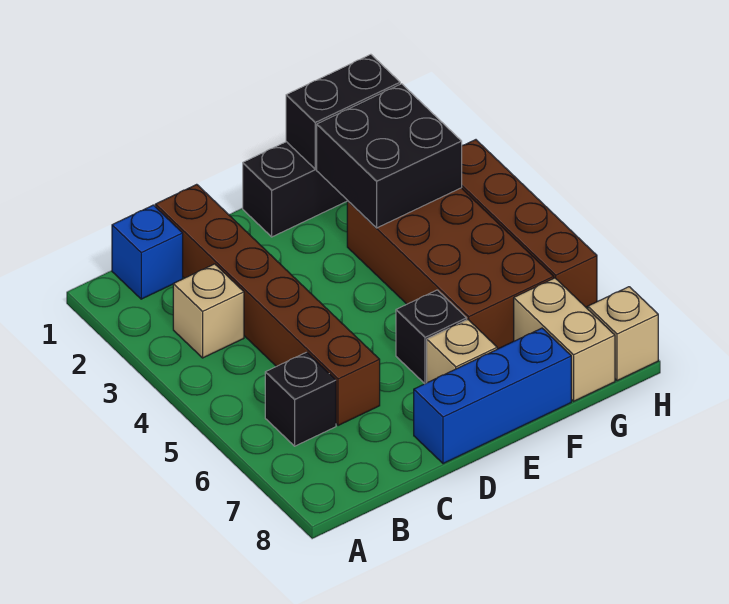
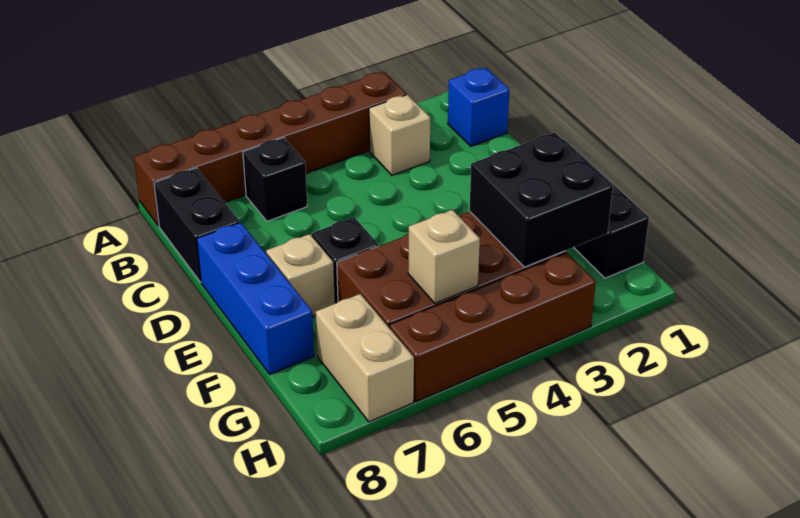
brown 1x6 brick [155,184,380,426] -> brown 1x6 brick moved to [134,72,406,226]
black 1x2 brick [286,54,400,169] -> black 1x2 brick moved to [154,168,240,282]
tan 1x2 brick [514,278,615,401] -> tan 1x2 brick turned to [316,294,414,422]
tan 1x1 brick [588,287,658,381] -> tan 1x1 brick moved to [408,210,480,303]

